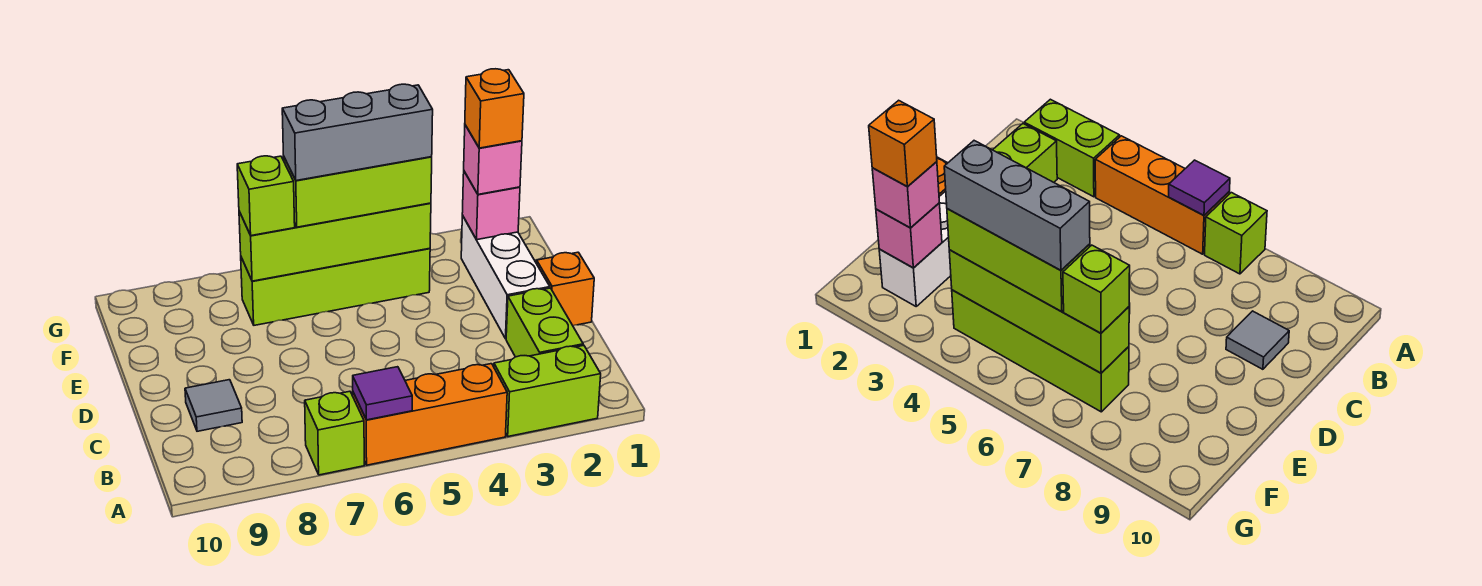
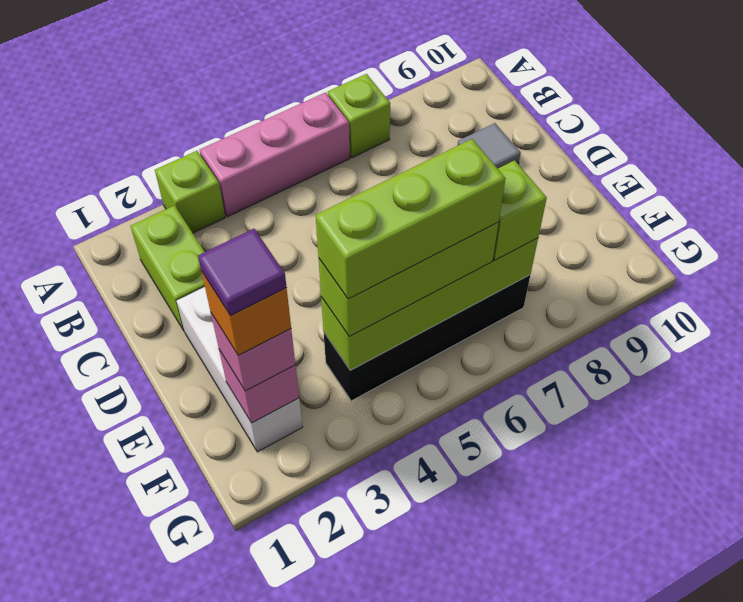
lime 1x2 brick [494,345,601,436] -> lime 1x1 brick [155,151,225,233]
orange 1x3 brick [353,364,507,465] -> pink 1x3 brick [200,92,350,217]
purple 1x1 tile [353,367,412,420] -> purple 1x1 tile moved to [198,229,287,316]
orange 1x1 brick [537,252,594,326] -> none
lime 1x4 brick [241,248,430,325] -> black 1x4 brick [324,275,530,401]
grey 1x3 brick [282,84,433,181] -> lime 1x3 brick [316,139,505,299]

